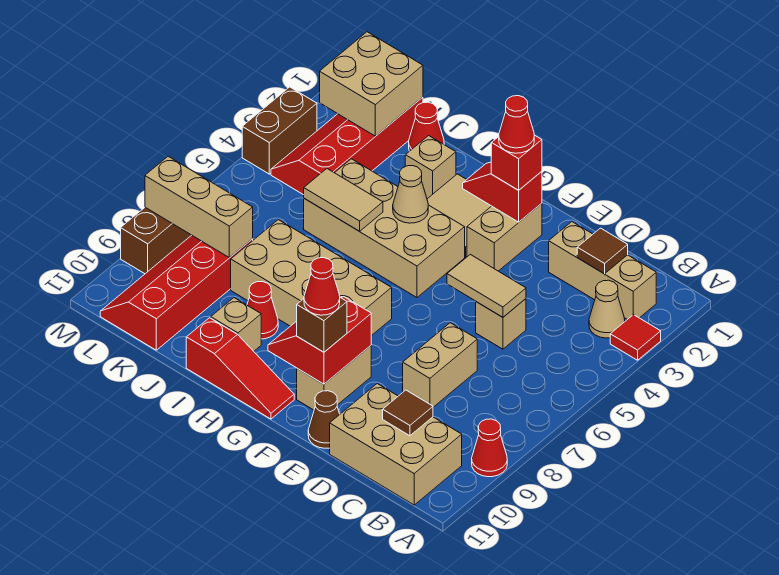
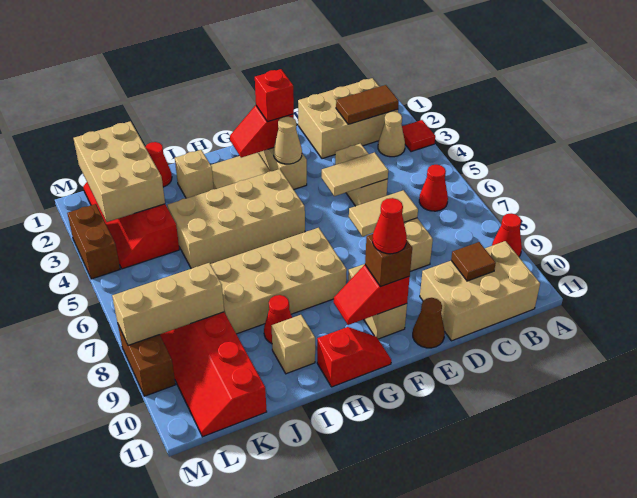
tan 1x3 brick [549,222,656,320] -> tan 2x3 brick [298,78,398,159]
brown 1x1 tile [577,228,628,274] -> brown 1x2 tile [336,85,399,124]
tan 1x1 brick [476,299,526,349] -> tan 1x2 brick [335,144,388,206]
red 1x1 cone [499,96,534,153] -> red 1x1 cone moved to [419,165,448,211]
red 2x2 slope [268,297,371,384] -> red 1x2 slope [334,265,410,325]
red 1x3 slope [186,318,294,419] -> red 1x2 slope [317,327,391,387]
tan 1x1 cone [393,166,428,223] -> tan 1x1 cone moved to [273,117,302,164]
tan 1x2 tile [304,169,383,231] -> tan 1x2 tile moved to [349,190,418,237]
tan 2x2 brick [320,32,423,136] -> tan 2x3 brick [74,121,165,222]

